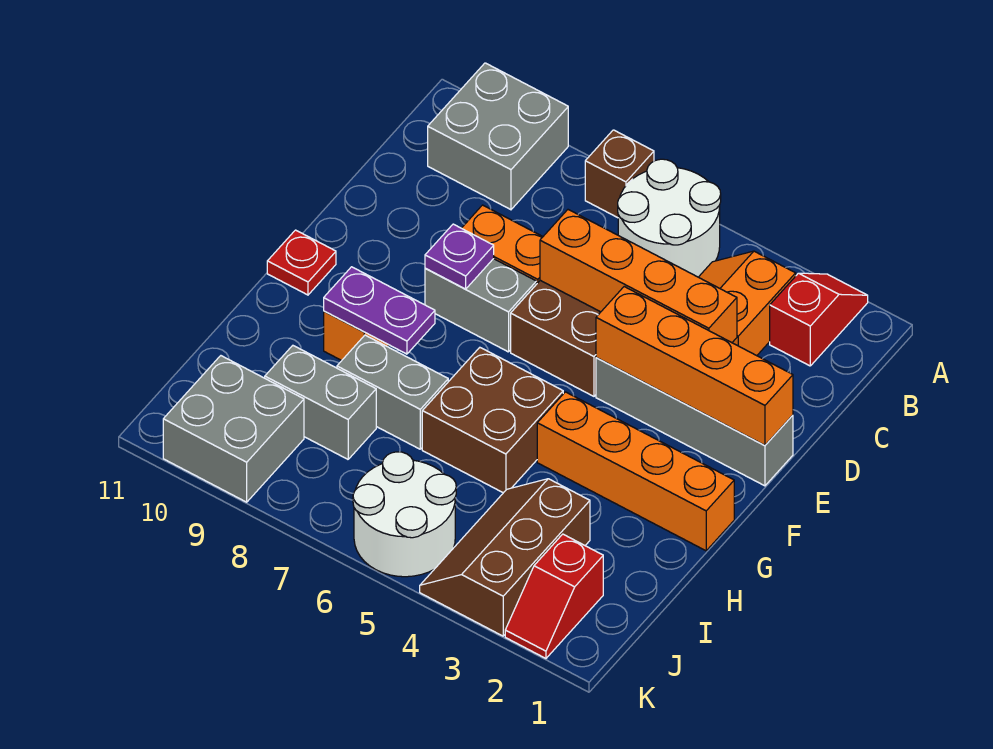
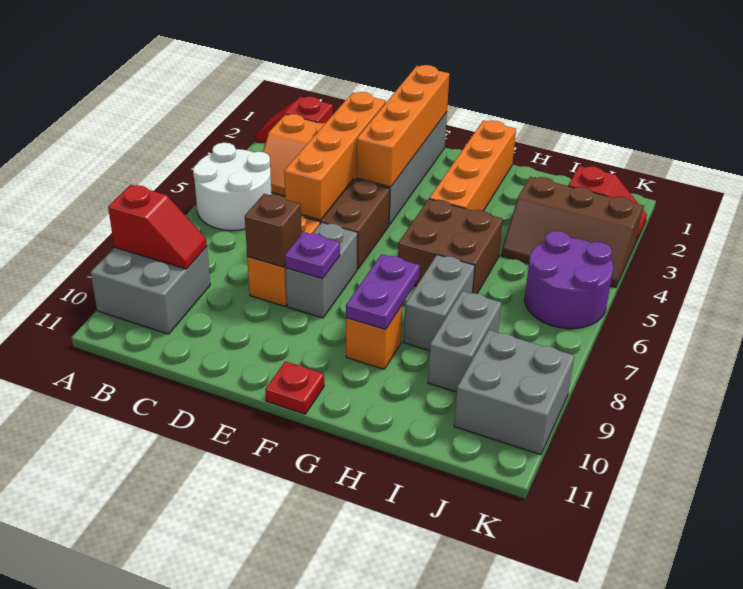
brown 1x1 brick [585,130,654,218] -> brown 1x1 brick moved to [245,194,301,267]
none -> red 1x2 slope [108,185,207,269]
white 2x2 round brick [353,452,456,577] -> purple 2x2 round brick [525,231,613,329]

